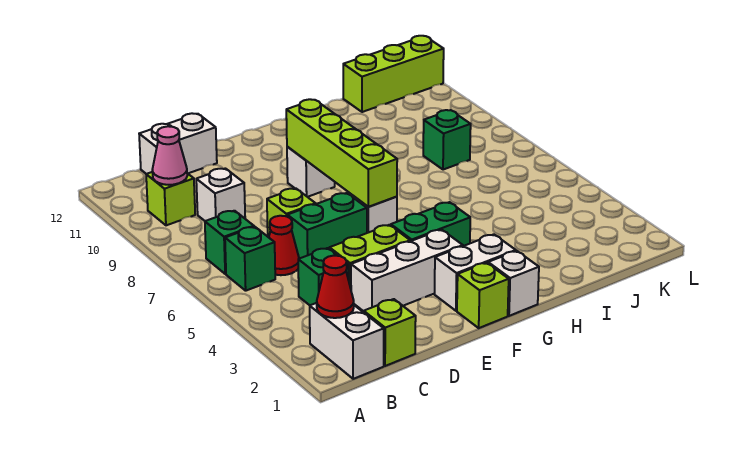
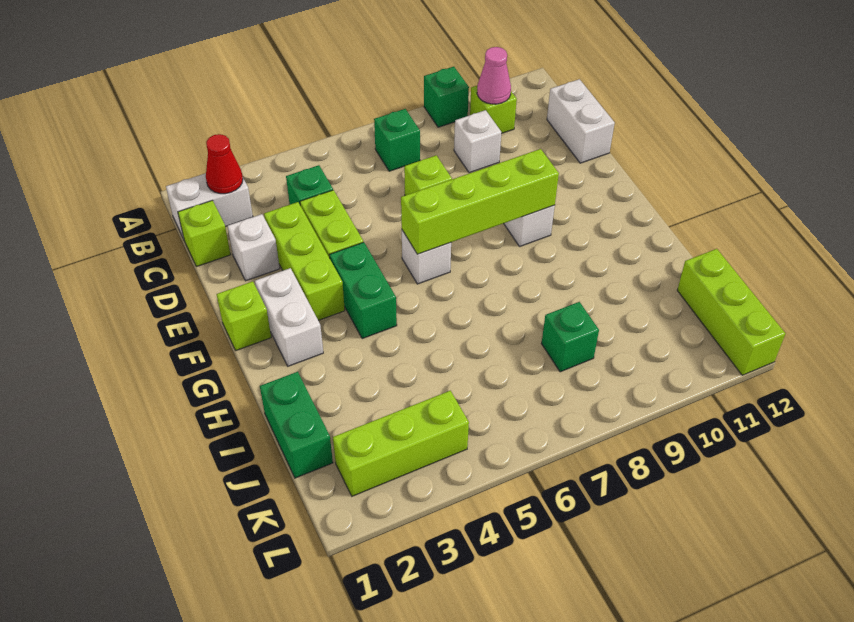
green 1x1 brick [225,227,275,291] -> green 1x1 brick moved to [424,67,469,127]
red 1x1 cone [269,216,299,275] -> none
white 1x3 brick [351,230,463,311] -> lime 1x3 brick [264,202,345,320]
green 1x2 brick [287,193,367,259] -> green 1x2 brick moved to [260,372,333,478]
white 1x1 brick [488,251,539,316] -> white 1x1 brick moved to [228,214,280,281]
none -> lime 1x3 brick [333,391,469,496]

